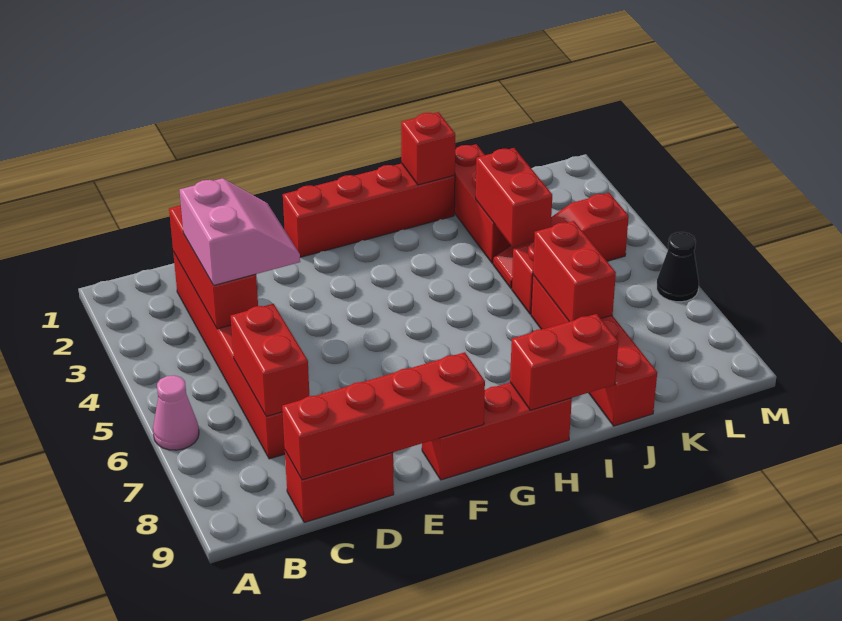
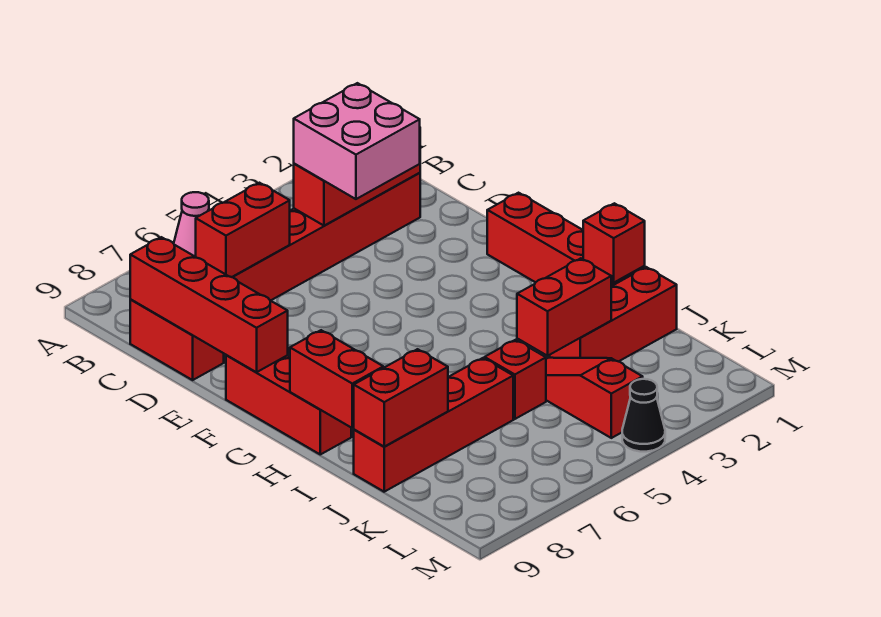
pink 2x2 slope [180,178,300,285] -> pink 2x2 brick [294,83,420,199]
red 1x2 brick [533,221,616,322] -> red 1x2 brick moved to [354,349,448,447]
black 1x1 cone [657,232,699,302] -> black 1x1 cone moved to [622,379,665,452]

